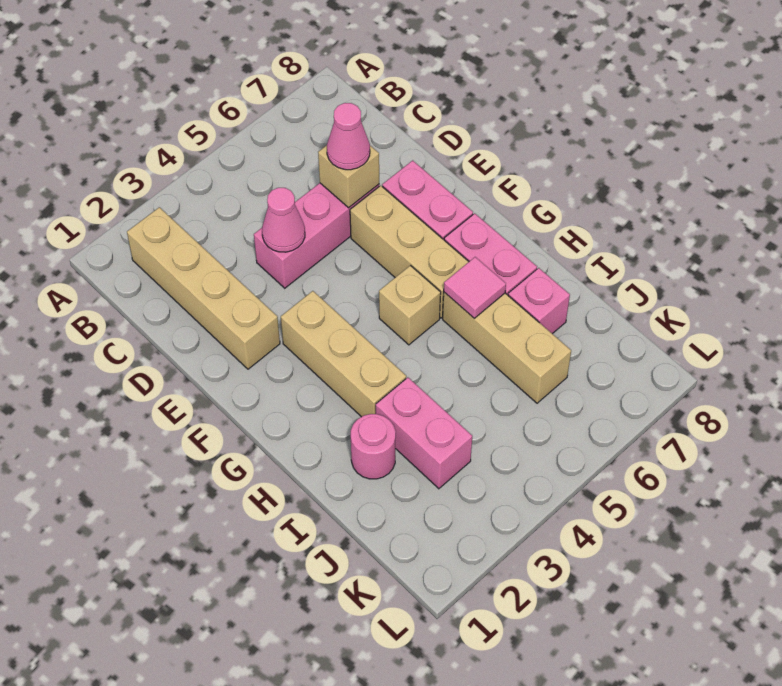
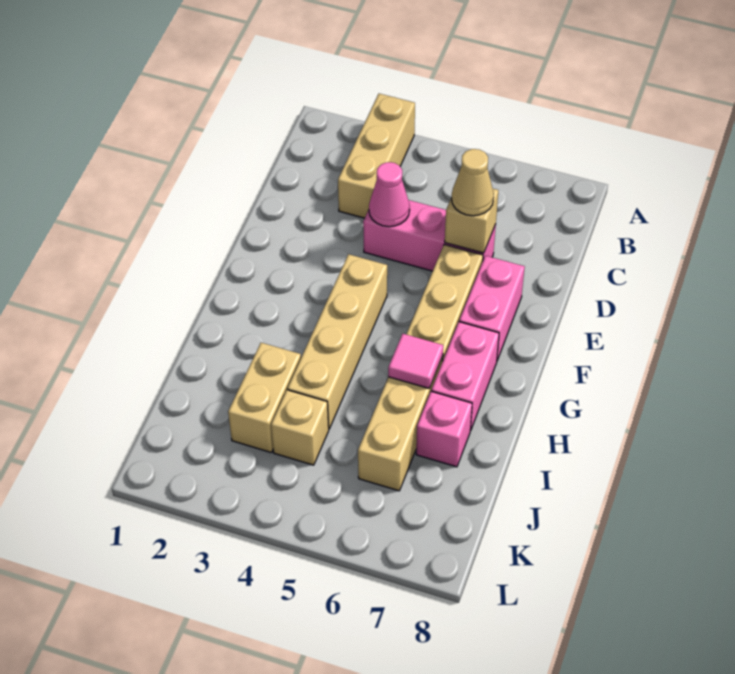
tan 1x4 brick [127,207,280,369] -> tan 1x4 brick moved to [287,254,387,429]
pink 1x1 cone [327,103,370,170] -> tan 1x1 cone [452,149,494,216]
tan 1x3 brick [281,291,406,417] -> tan 1x3 brick moved to [338,94,415,218]
tan 1x1 brick [379,265,441,345] -> tan 1x1 brick moved to [271,390,329,465]
pink 1x1 round brick [351,414,396,479] -> none
pink 1x2 brick [376,377,472,489] -> tan 1x2 brick [228,343,301,452]

